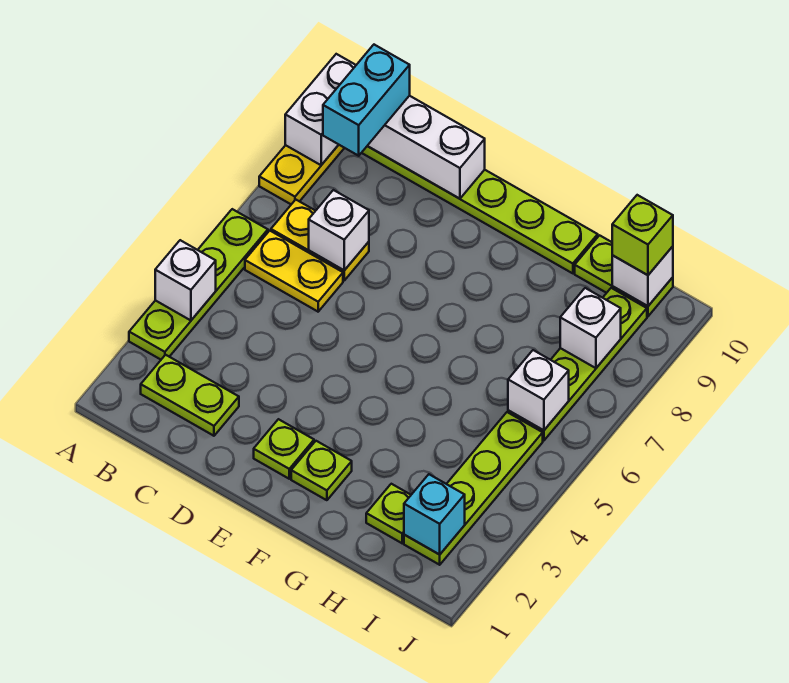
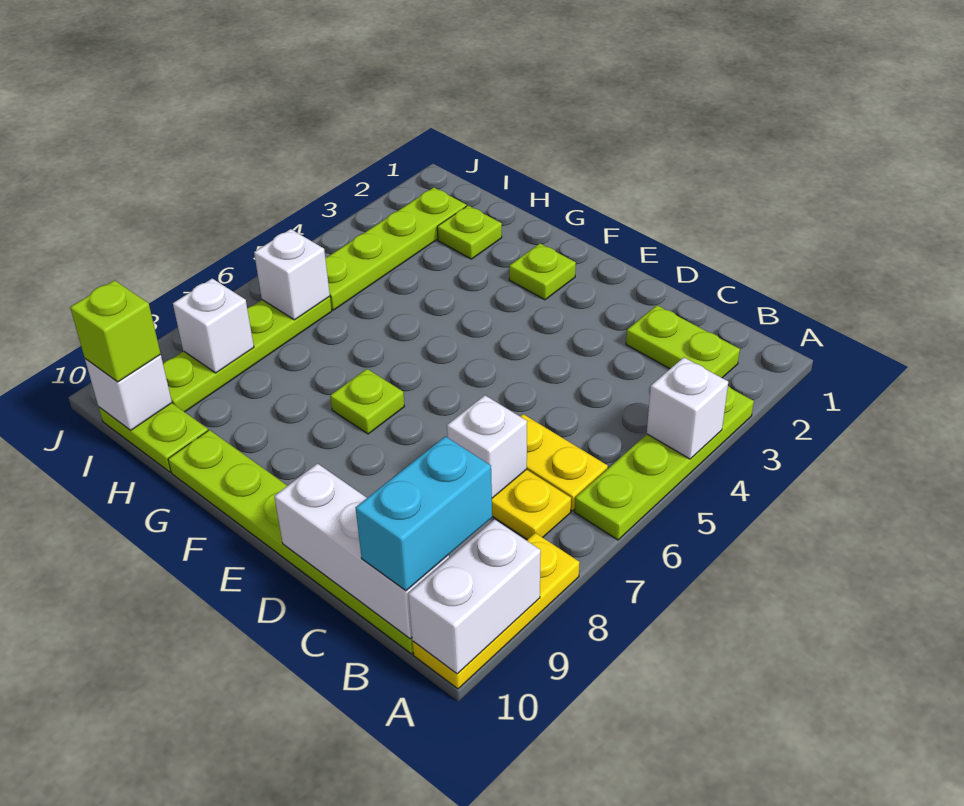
lime 1x1 plate [254,419,314,479] -> lime 1x1 plate moved to [330,369,404,434]
cyan 1x1 brick [404,474,465,555] -> none

